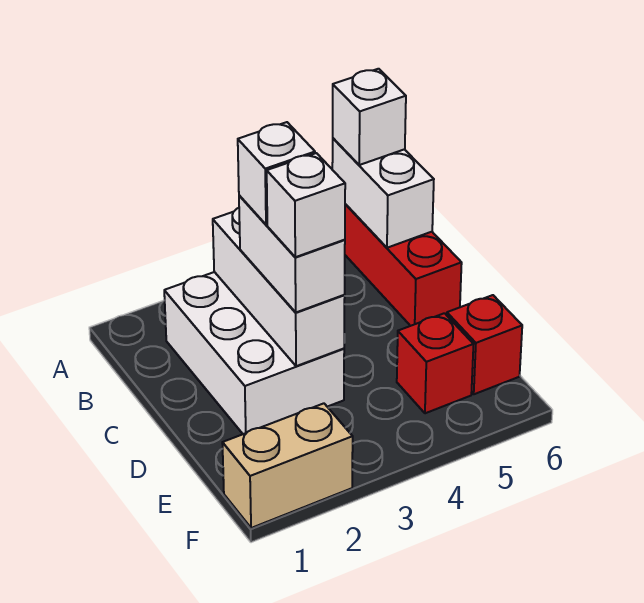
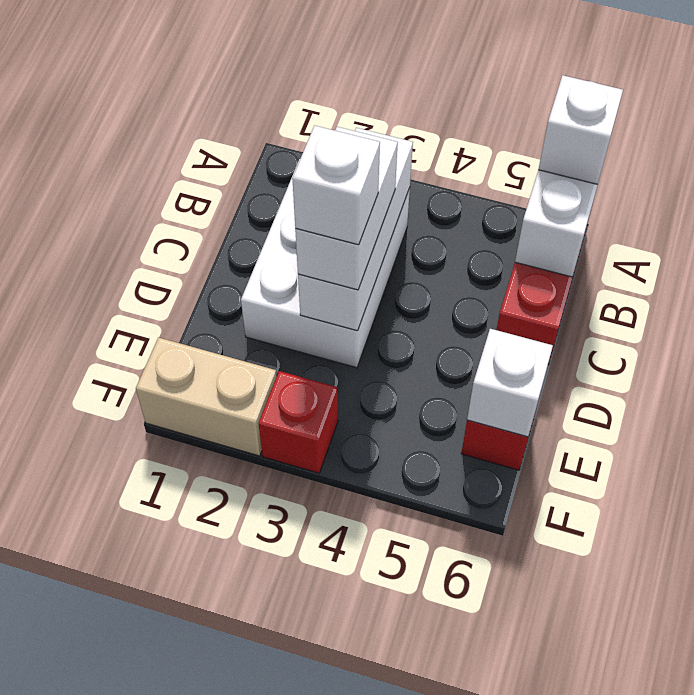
white 1x1 brick [238,122,315,225] -> white 1x1 brick moved to [467,329,553,437]
red 1x1 brick [397,313,473,413] -> red 1x1 brick moved to [259,371,338,473]

